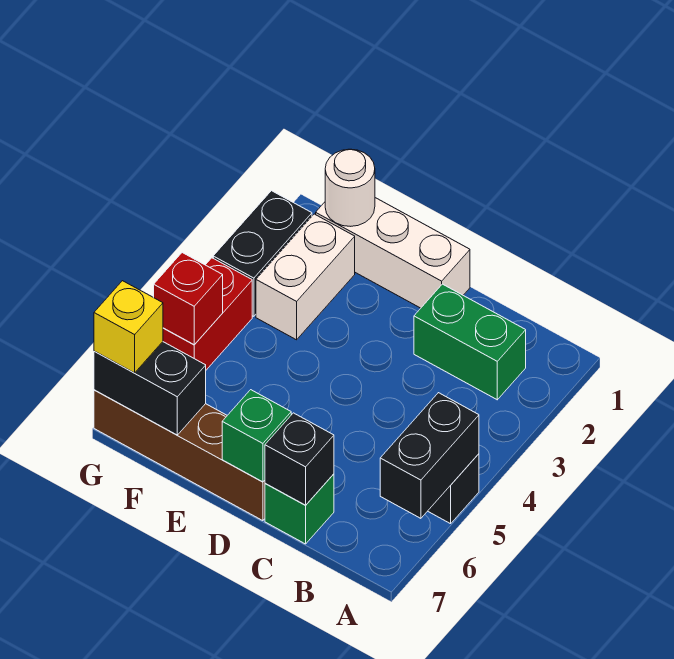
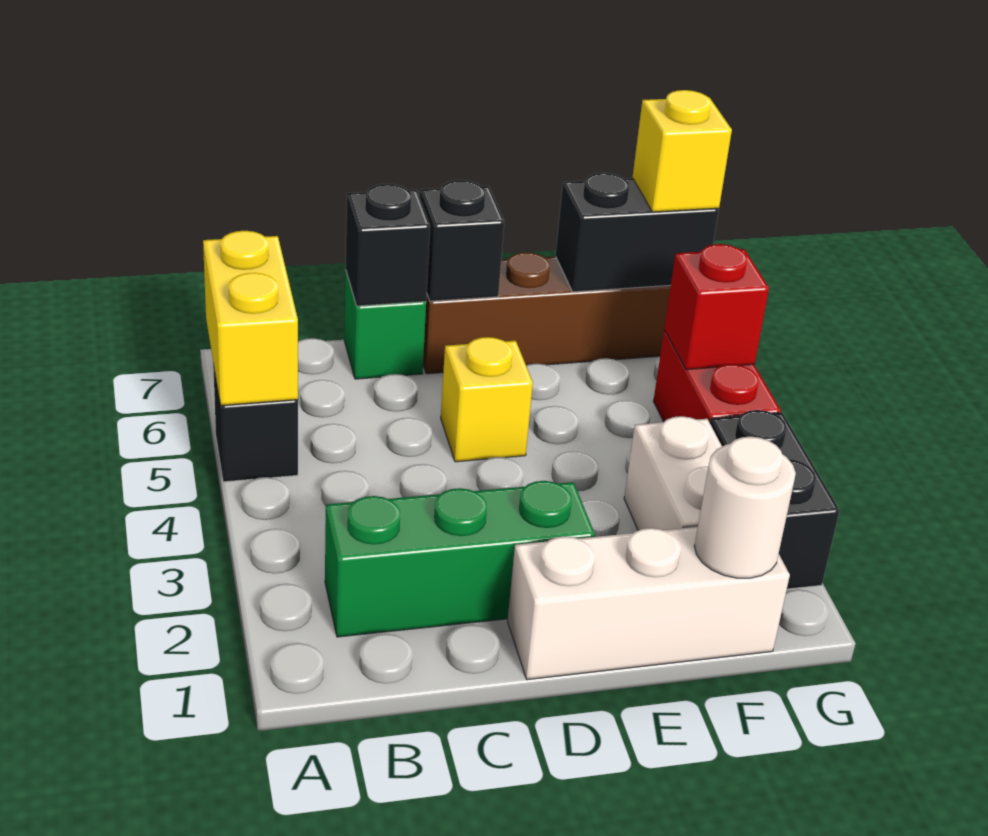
black 1x2 brick [380,393,479,518] -> yellow 1x2 brick [203,231,298,405]
green 1x2 brick [414,284,526,400] -> green 1x3 brick [325,481,595,637]
none -> yellow 1x1 brick [441,337,533,462]
green 1x1 brick [222,390,291,482] -> black 1x1 brick [420,180,504,301]

